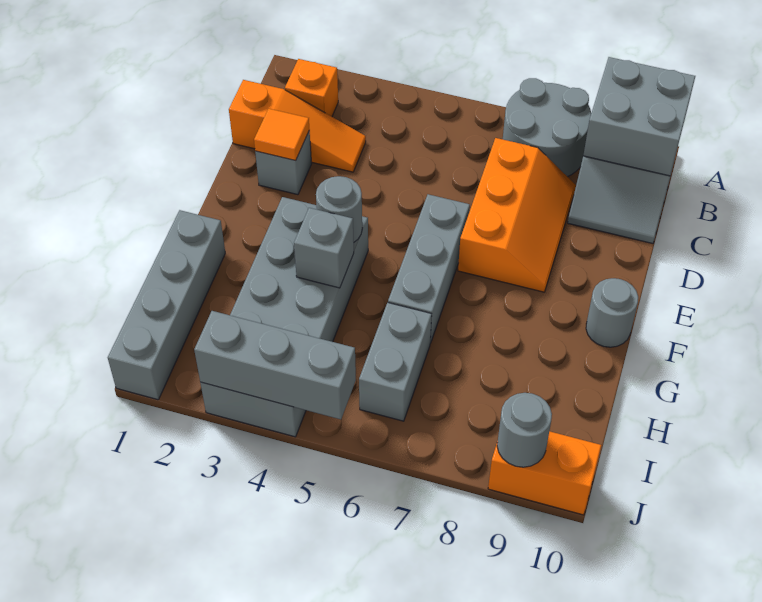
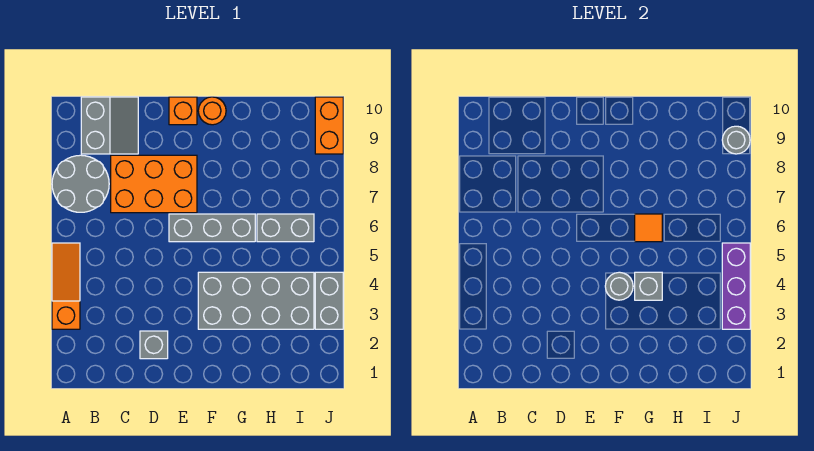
grey 2x2 brick [583,57,695,176] -> none
orange 1x1 brick [285,59,338,116] -> orange 1x1 brick moved to [169,97,197,125]
orange 1x3 slope [229,80,366,172] -> orange 1x3 slope moved to [52,243,80,329]
orange 2x3 slope [458,138,576,292] -> orange 2x3 brick [111,155,197,213]
orange 1x1 tile [254,109,309,161] -> orange 1x1 tile moved to [635,214,662,242]
grey 1x1 round brick [586,278,638,347] -> orange 1x1 round brick [198,97,226,125]
grey 1x4 brick [108,210,225,400] -> none
grey 1x3 brick [194,311,356,419] -> purple 1x3 brick [722,243,750,329]

